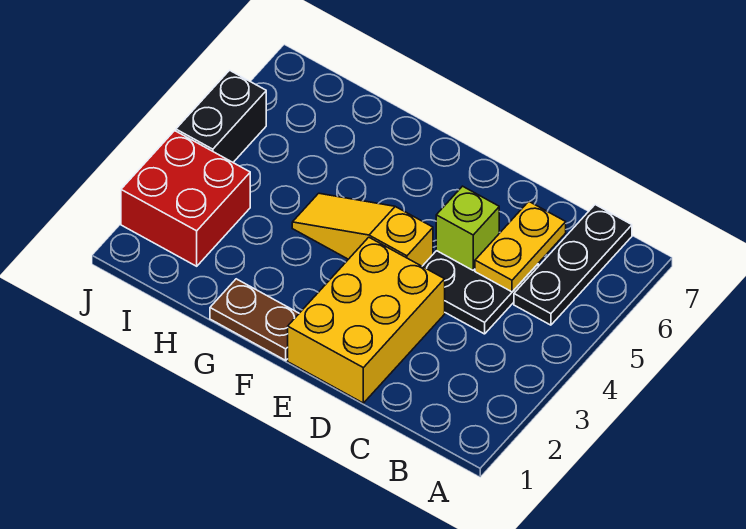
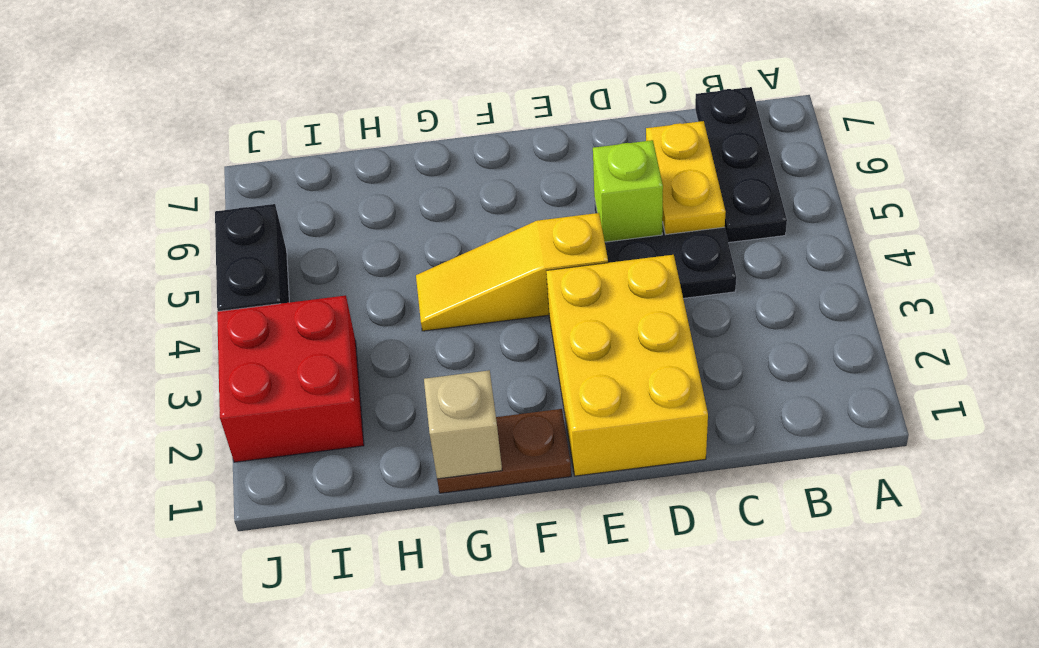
none -> tan 1x1 brick [424,370,502,479]

